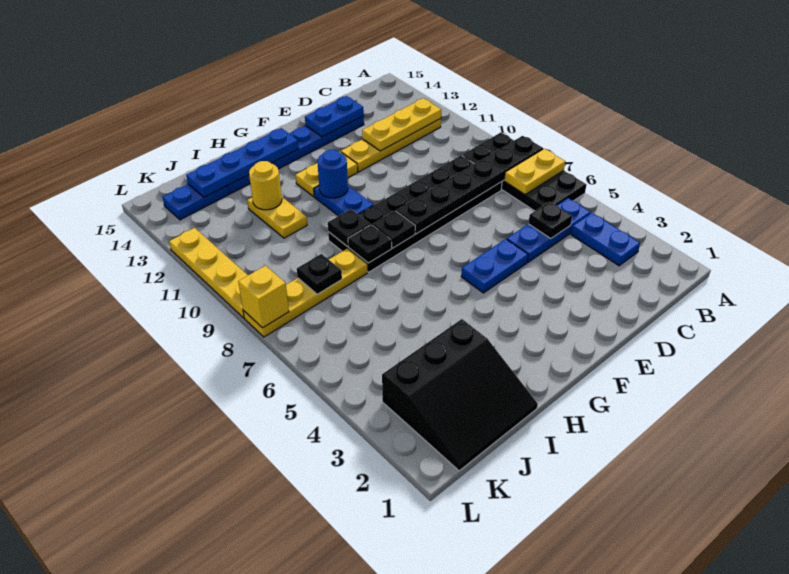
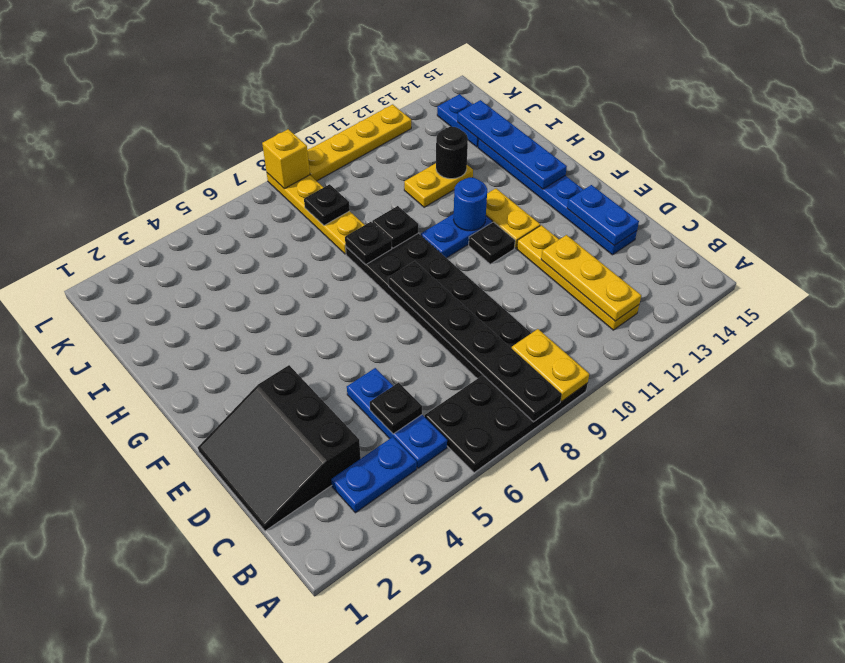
yellow 1x2 plate [504,149,565,194] -> yellow 1x2 plate moved to [512,329,589,401]
blue 1x2 plate [461,239,528,293] -> none
black 1x1 plate [372,211,415,248] -> black 1x1 plate moved to [469,222,515,264]
black 3x3 slope [382,319,538,471] -> black 3x3 slope moved to [198,365,361,531]
yellow 1x1 round brick [249,161,282,210] -> black 1x1 round brick [436,127,468,179]

